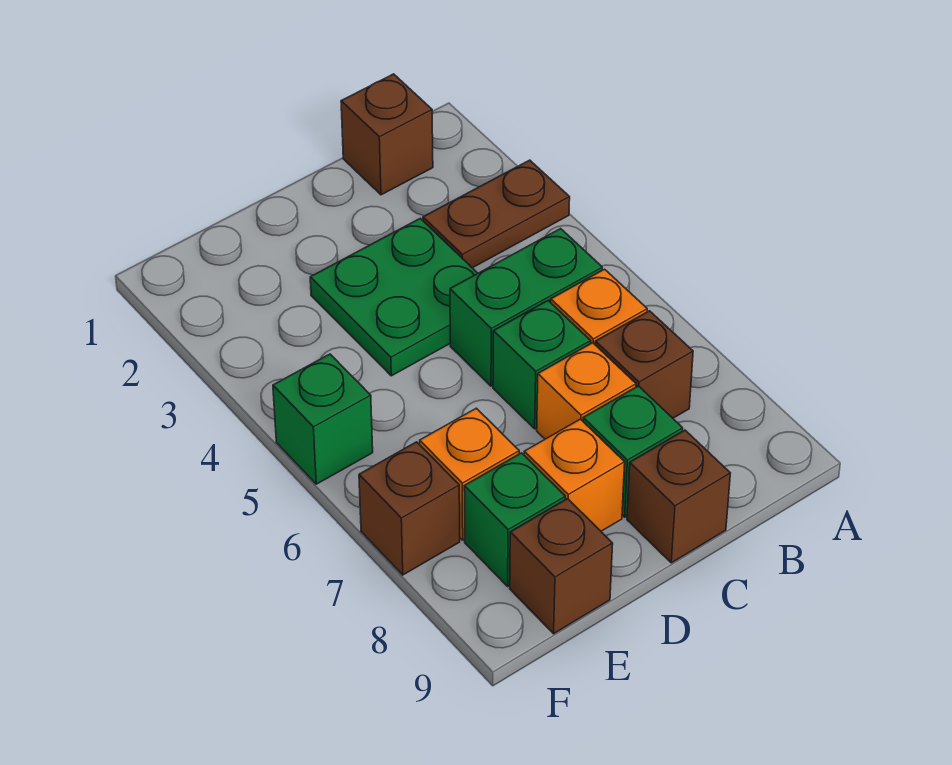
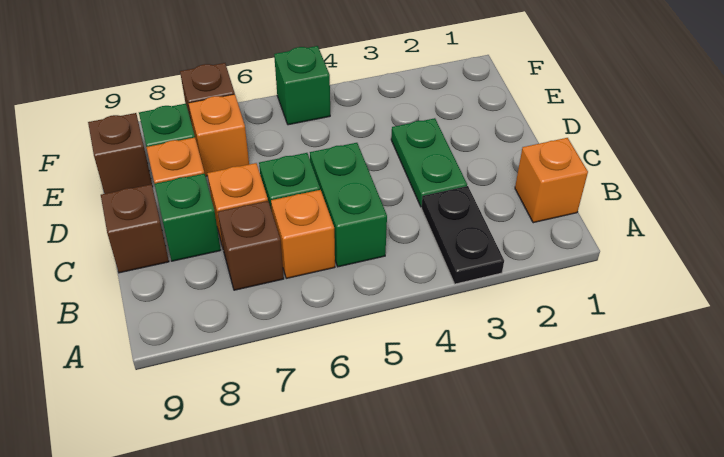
brown 1x2 plate [423,160,570,268] -> black 1x2 plate [421,186,504,284]
brown 1x1 brick [341,74,433,195] -> orange 1x1 brick [515,138,588,223]
green 2x2 plate [310,218,478,376] -> green 1x2 plate [391,118,467,207]

